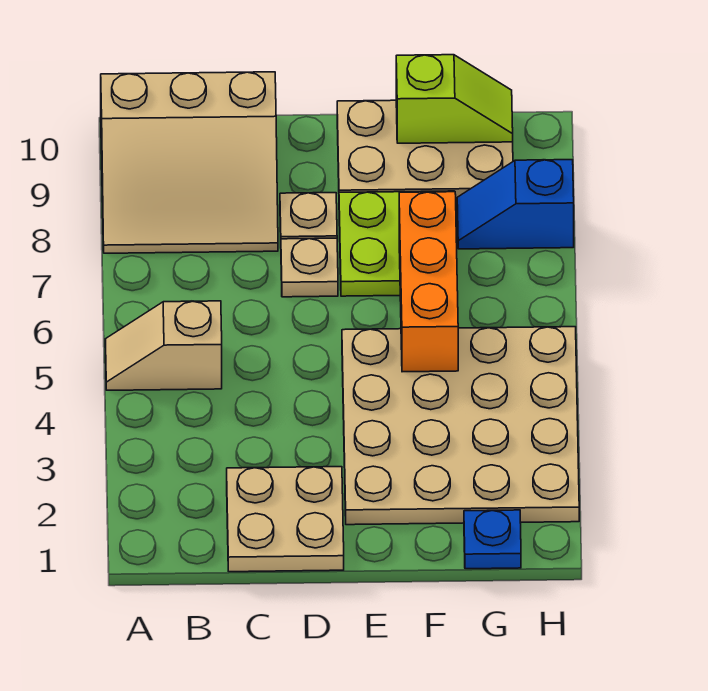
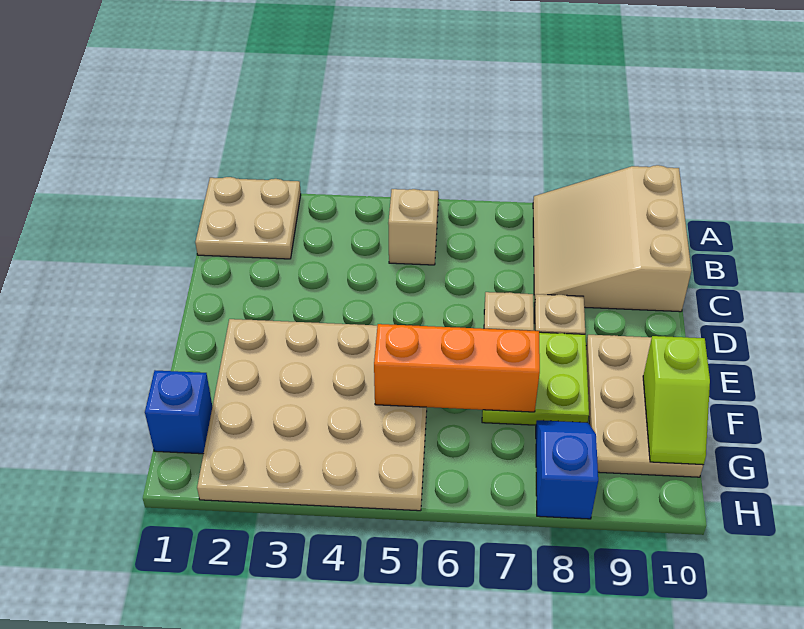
tan 2x2 plate [227,467,344,572] -> tan 2x2 plate moved to [195,177,301,259]
blue 1x1 plate [464,510,521,569] -> blue 1x1 brick [145,370,212,454]

